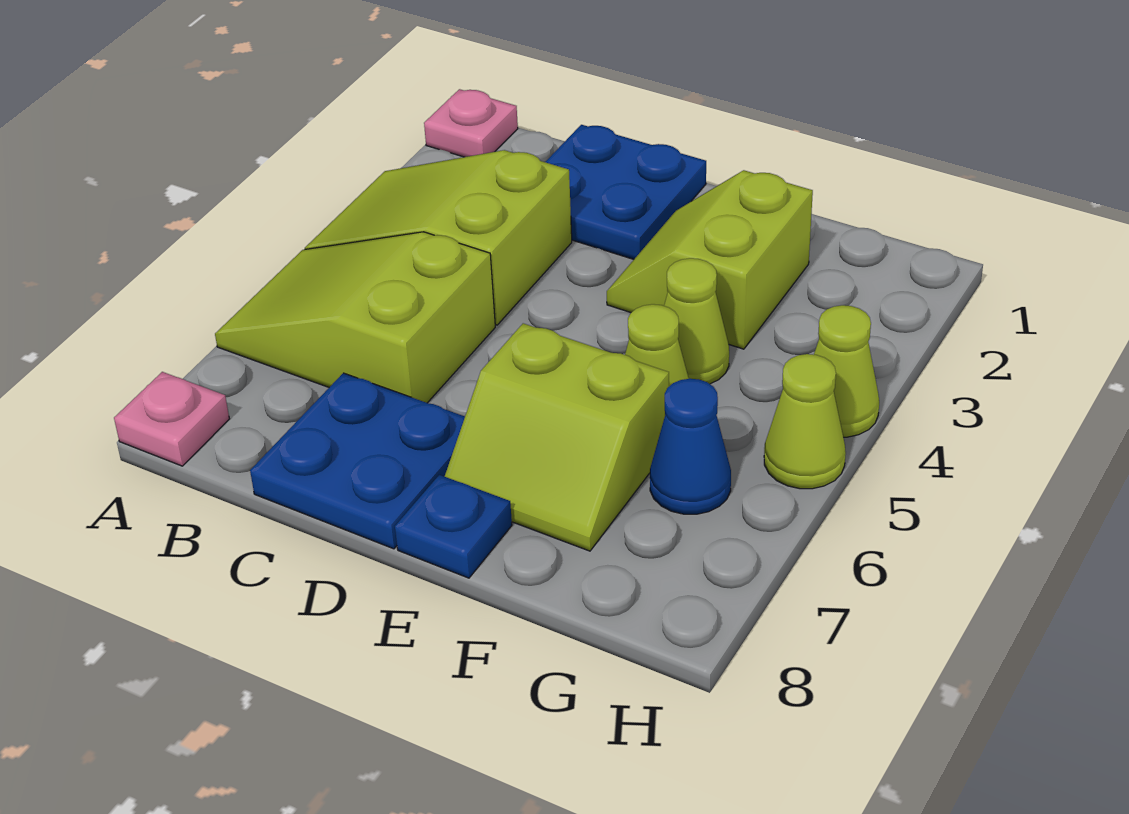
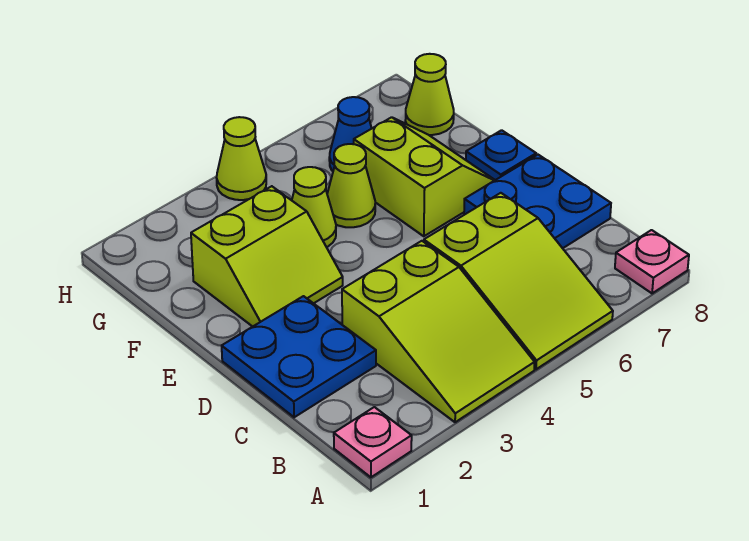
lime 1x1 cone [764,354,846,489] -> lime 1x1 cone moved to [405,54,454,135]

